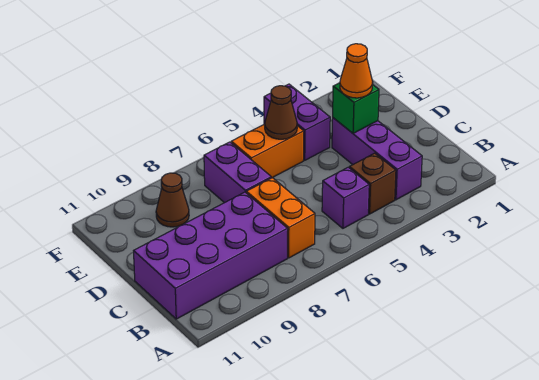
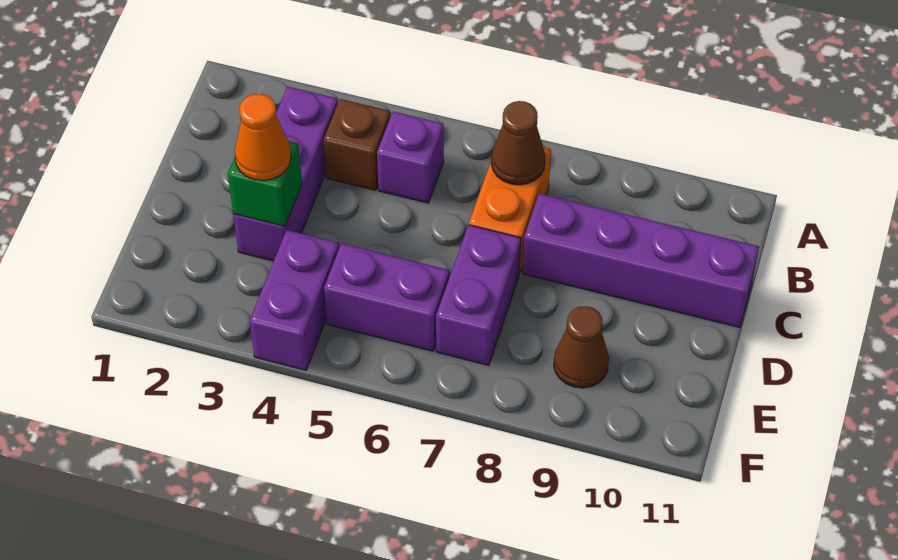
purple 2x4 brick [134,192,288,319] -> purple 1x4 brick [523,194,759,327]
orange 1x2 brick [231,124,304,178] -> purple 1x2 brick [324,243,449,351]
brown 1x1 cone [265,86,297,139] -> brown 1x1 cone moved to [491,101,545,185]

